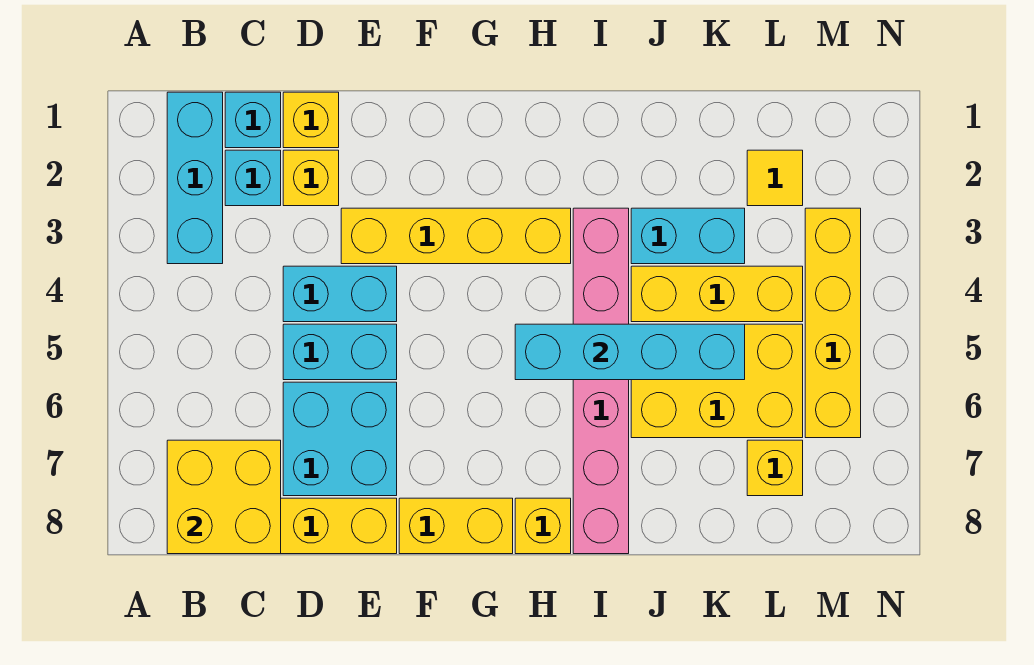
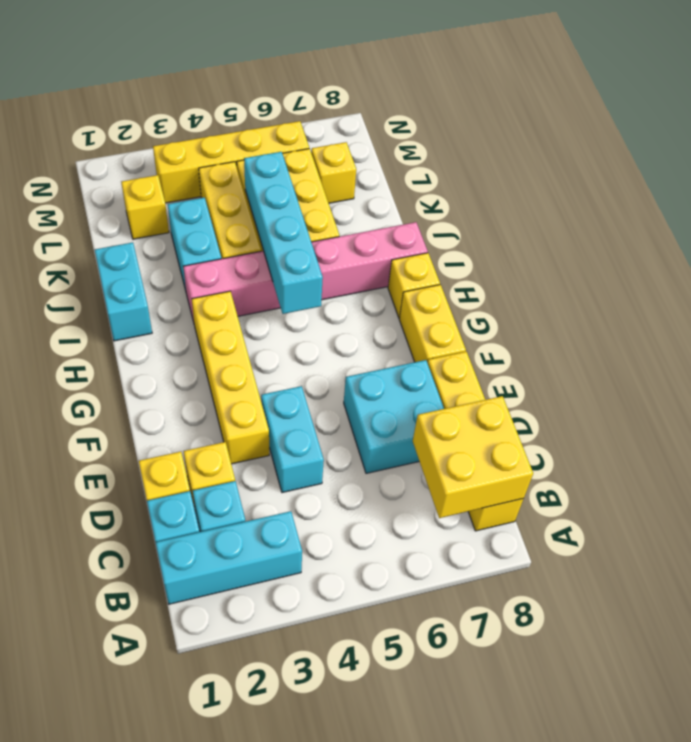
cyan 1x2 brick [283,324,397,380] -> cyan 1x2 brick moved to [95,242,152,341]
yellow 1x1 tile [747,150,803,206] -> yellow 1x1 brick [121,175,169,239]

